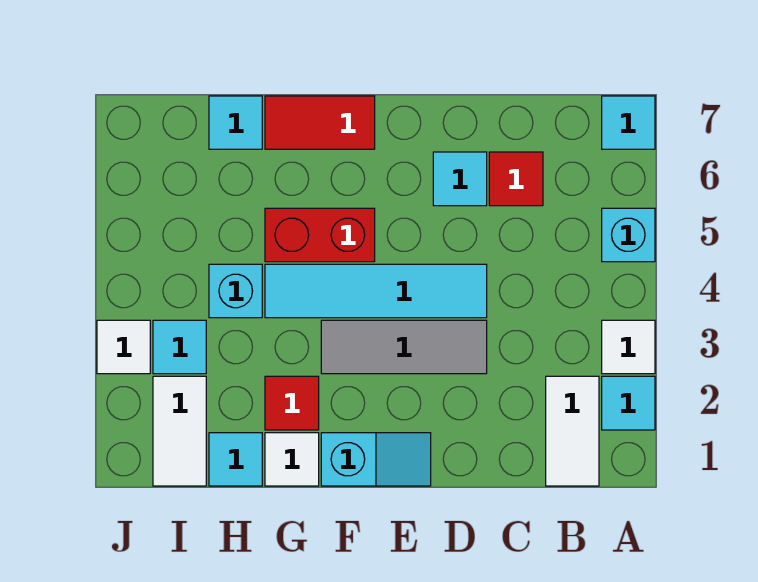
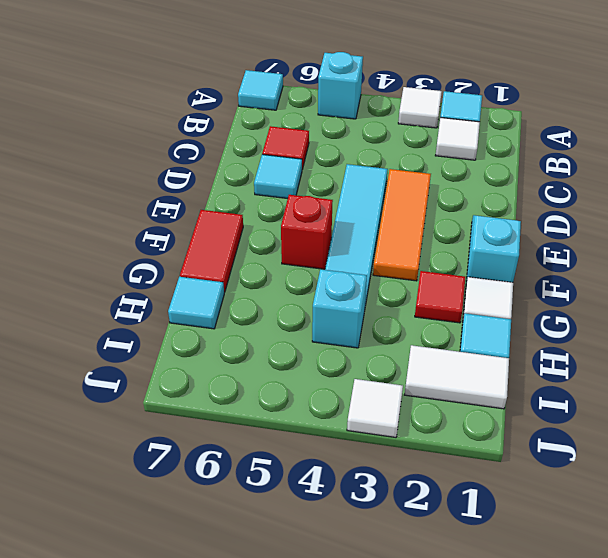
white 1x2 tile [546,376,599,486] -> white 1x1 tile [435,117,480,160]
grey 1x3 tile [321,320,487,374] -> orange 1x3 tile [373,169,431,281]
red 1x2 brick [265,208,375,262] -> red 1x1 brick [281,195,333,269]
cyan 1x1 tile [153,320,206,374] -> none

